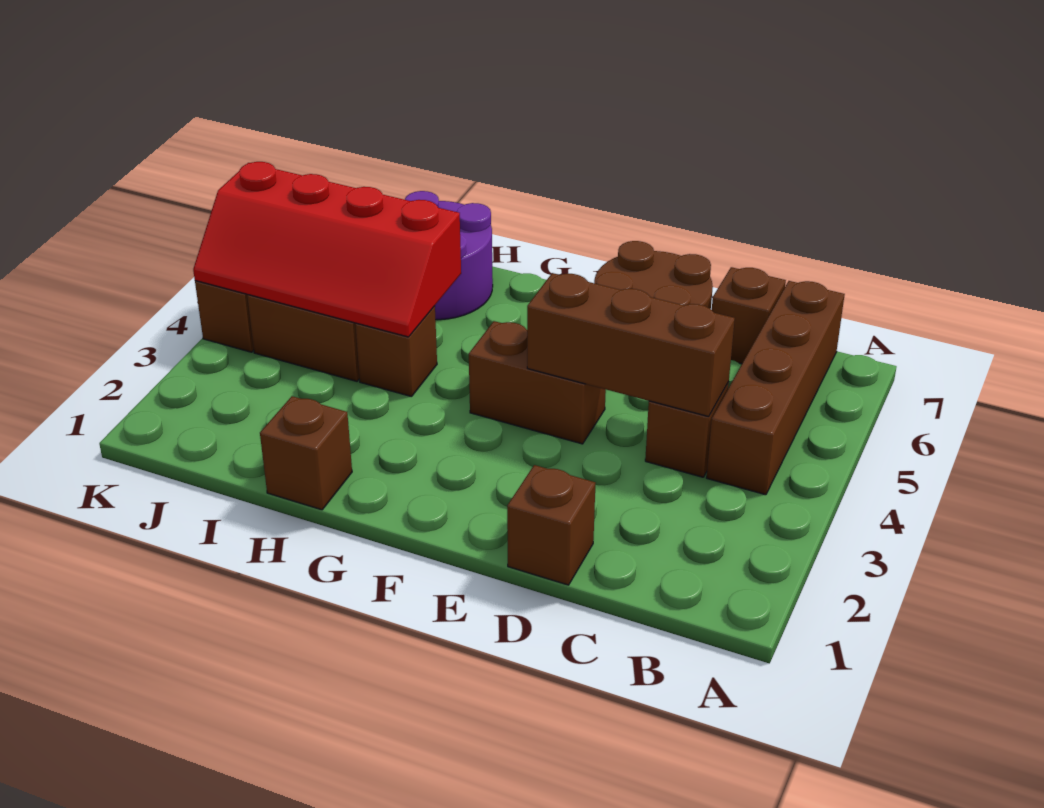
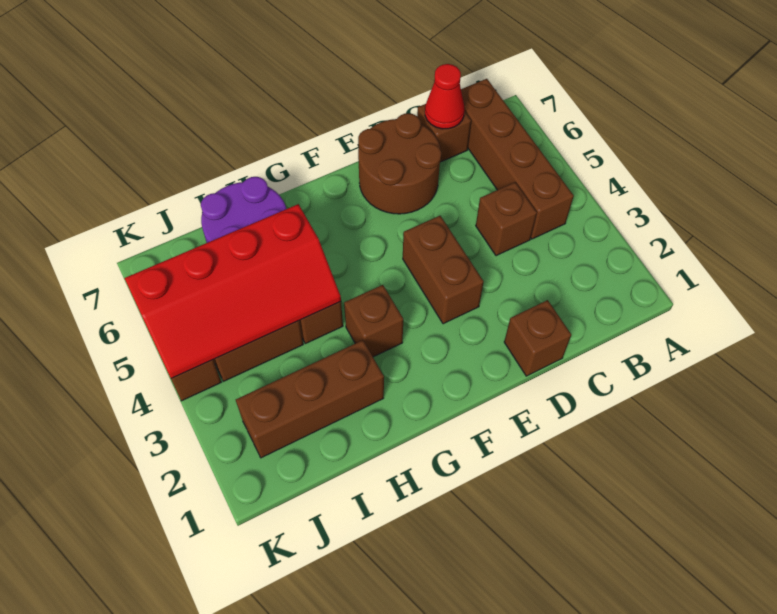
brown 1x3 brick [527,273,735,417] -> brown 1x3 brick moved to [236,340,384,458]
none -> red 1x1 cone [425,64,465,129]
brown 1x2 brick [469,321,606,444] -> brown 1x2 brick turned to [403,216,484,324]
brown 1x1 brick [260,396,352,510] -> brown 1x1 brick moved to [344,285,403,357]

